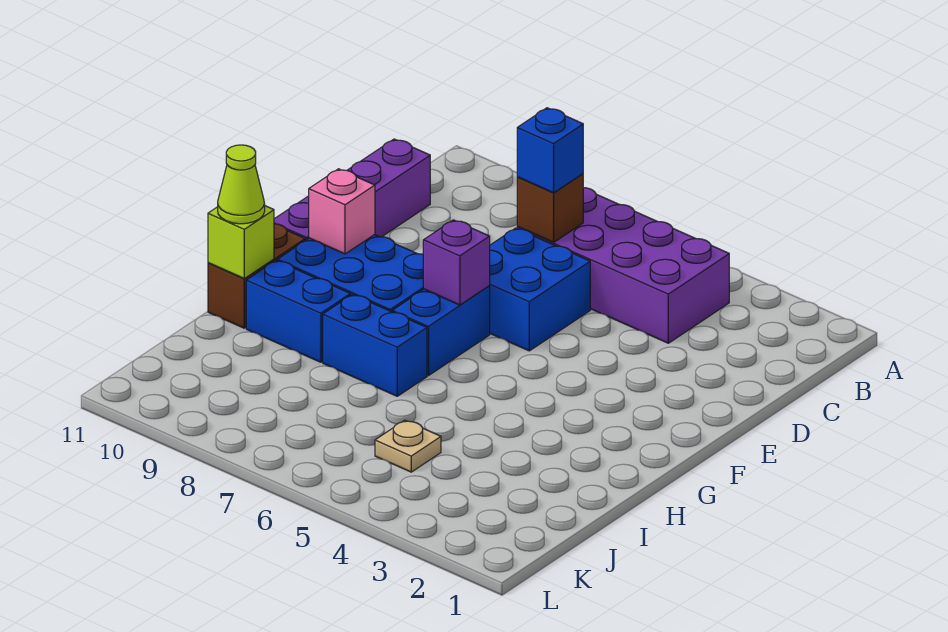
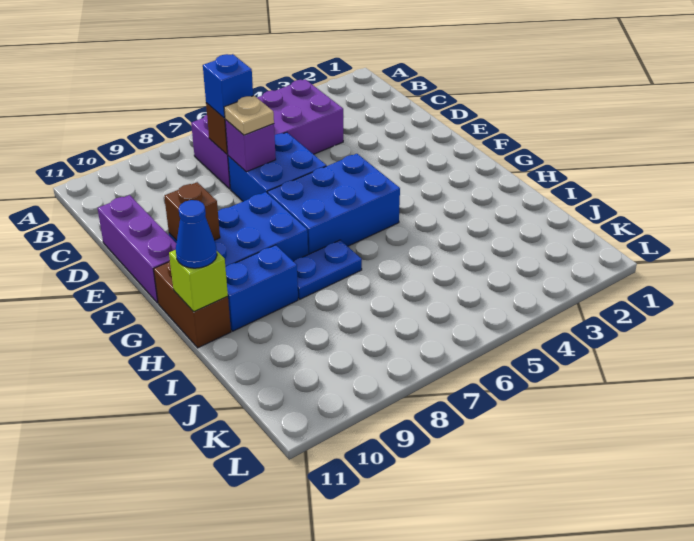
purple 1x4 brick [274,139,430,240] -> purple 1x3 brick [98,195,176,303]
blue 1x2 brick [392,286,490,376] -> blue 2x3 brick [267,154,400,254]
purple 1x1 brick [423,220,490,305] -> purple 1x1 brick moved to [225,120,276,172]
pink 1x1 brick [309,169,375,254] -> brown 1x1 brick [164,182,220,241]
blue 1x2 brick [323,294,427,396] -> blue 1x2 plate [294,240,362,299]
lime 1x1 cone [218,145,265,224] -> blue 1x1 cone [176,200,217,268]
tan 1x1 plate [375,420,441,472] -> tan 1x1 plate moved to [224,96,274,135]

